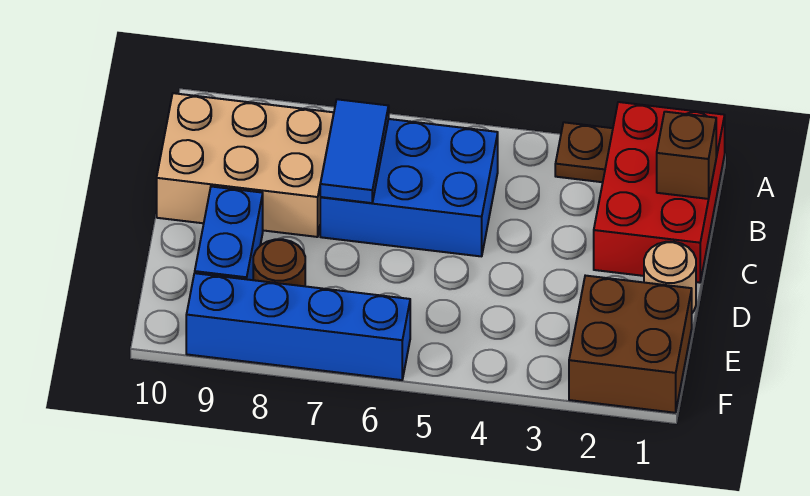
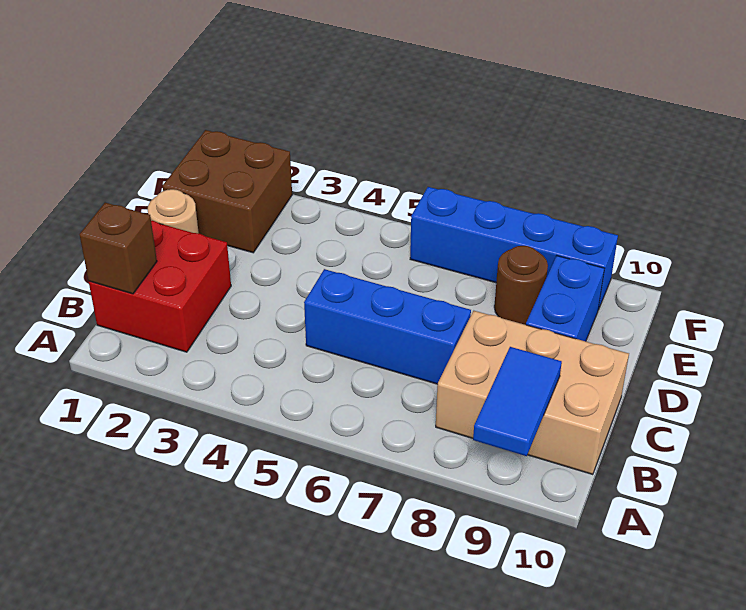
red 2x3 brick [594,102,725,283] -> red 2x2 brick [89,221,231,352]
brown 1x1 plate [555,122,613,182] -> none
blue 2x3 brick [320,119,498,256] -> blue 1x3 brick [304,269,471,384]
blue 1x2 tile [320,99,389,203] -> blue 1x2 tile moved to [473,347,562,456]

